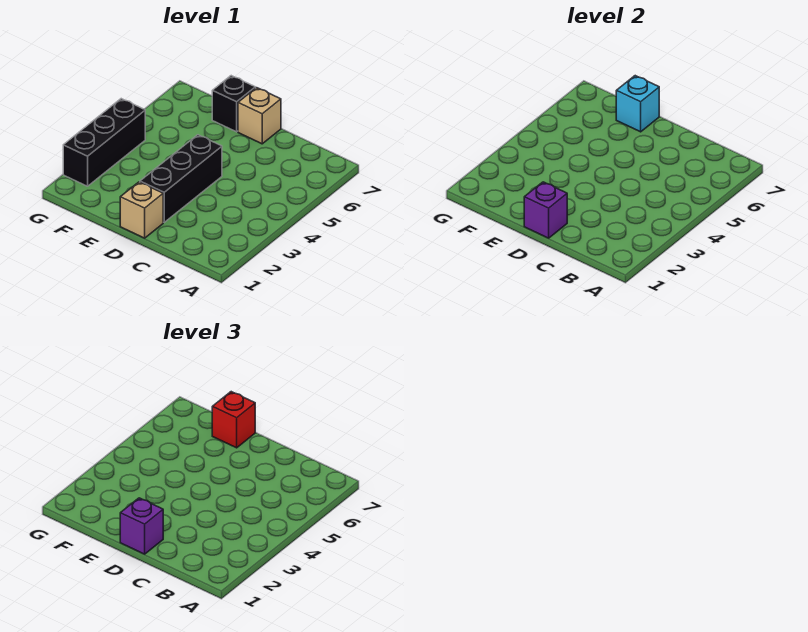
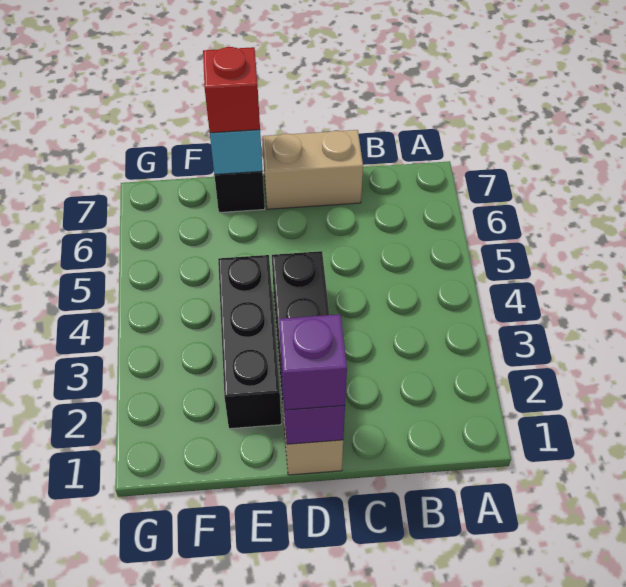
tan 1x1 brick [238,88,281,144] -> tan 1x2 brick [262,130,363,209]
black 1x3 brick [63,99,145,186] -> black 1x3 brick moved to [218,255,281,429]

